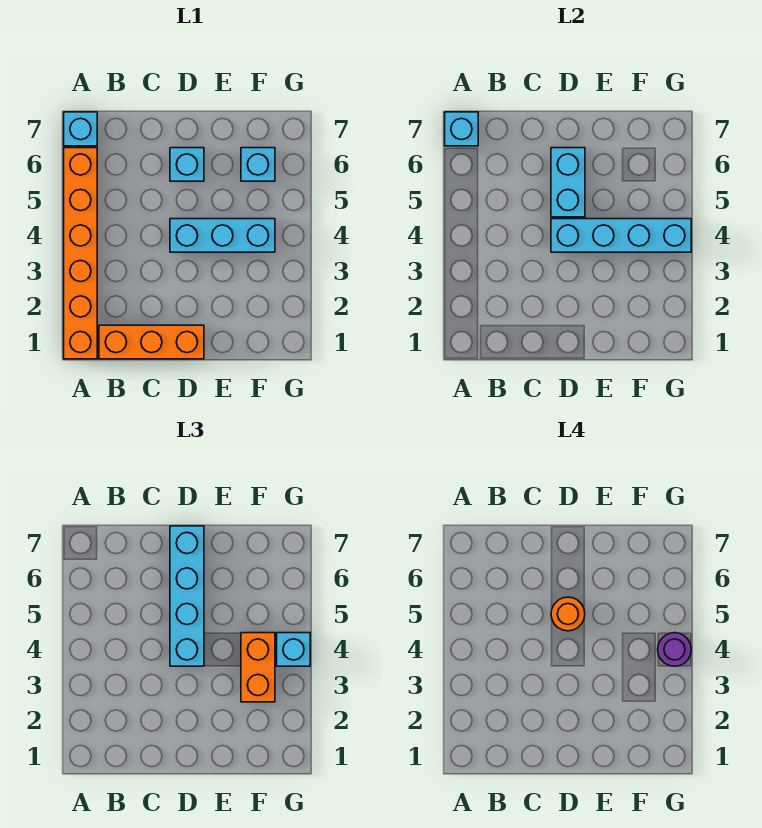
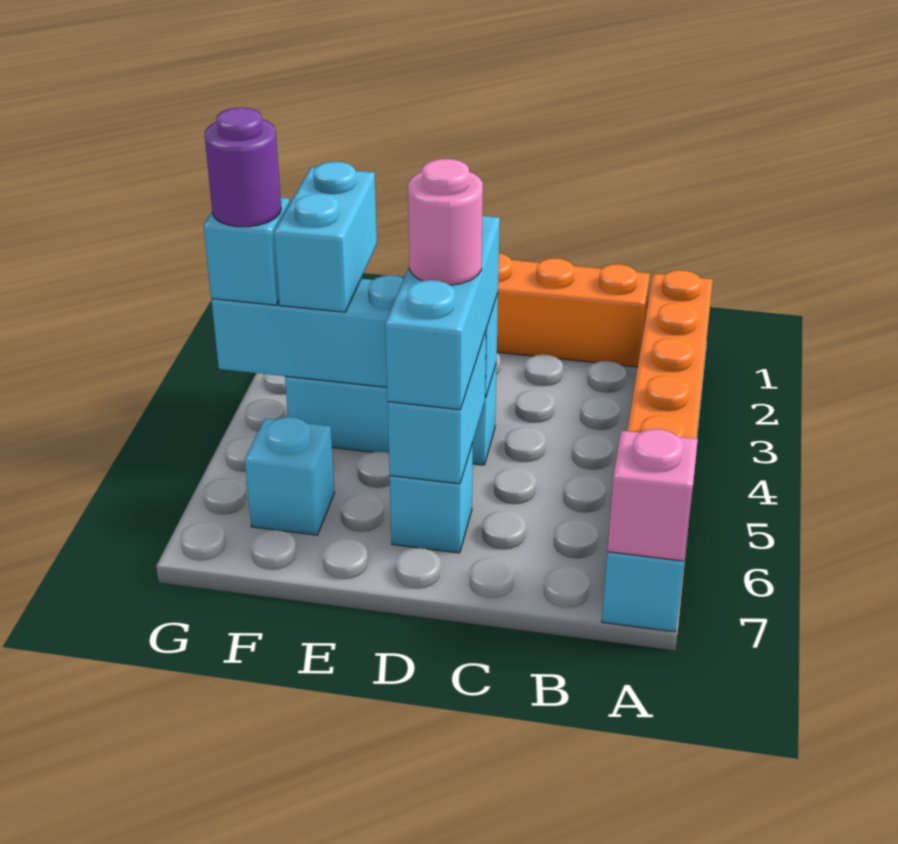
cyan 1x1 brick [445,112,478,146] -> pink 1x1 brick [607,429,698,561]
cyan 1x4 brick [170,526,204,666] -> cyan 1x3 brick [385,216,500,410]
orange 1x1 round brick [551,597,585,631] -> pink 1x1 round brick [408,159,483,285]
orange 1x2 brick [241,633,275,702] -> cyan 1x2 brick [274,162,377,312]

